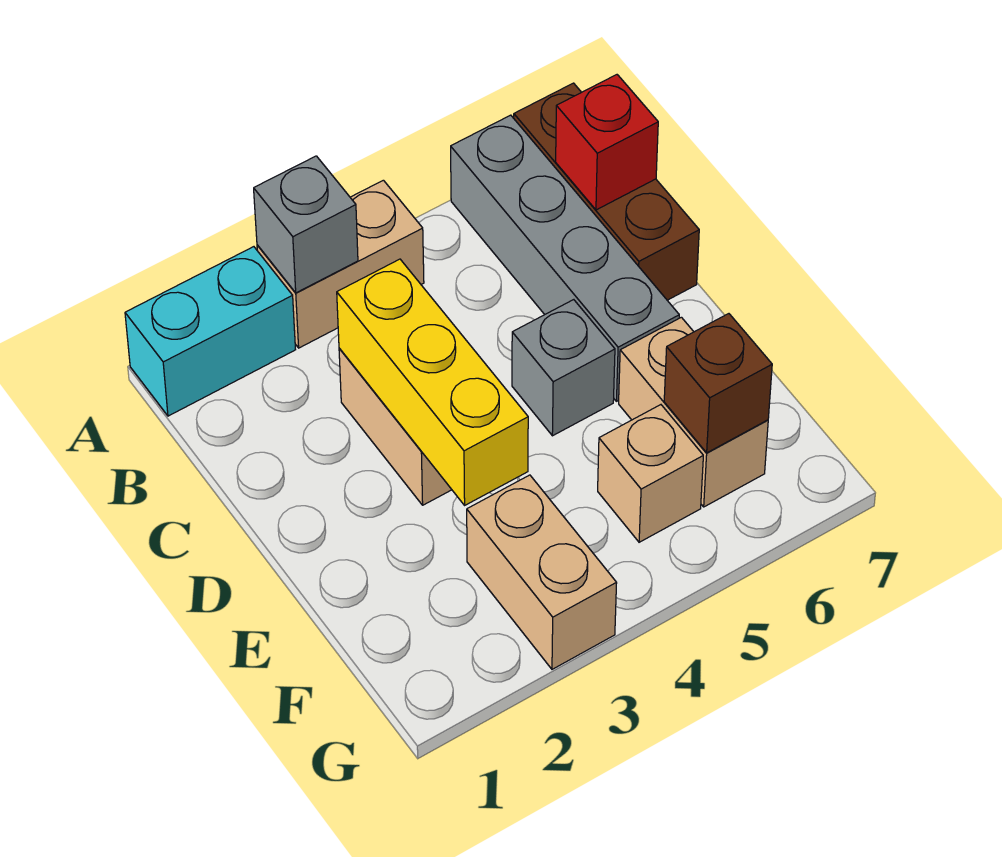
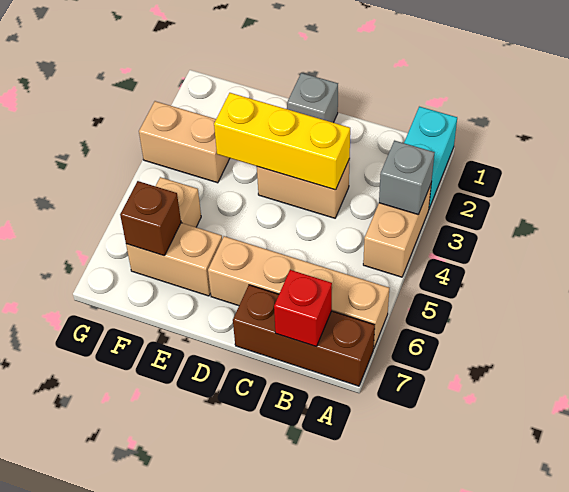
grey 1x4 brick [451,115,679,401] -> tan 1x4 brick [208,236,389,349]
grey 1x1 brick [512,300,615,436] -> grey 1x1 brick moved to [287,73,338,123]

